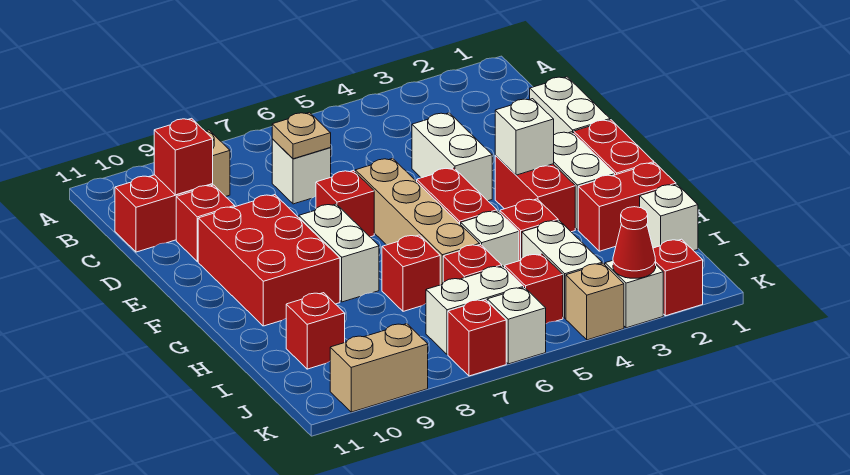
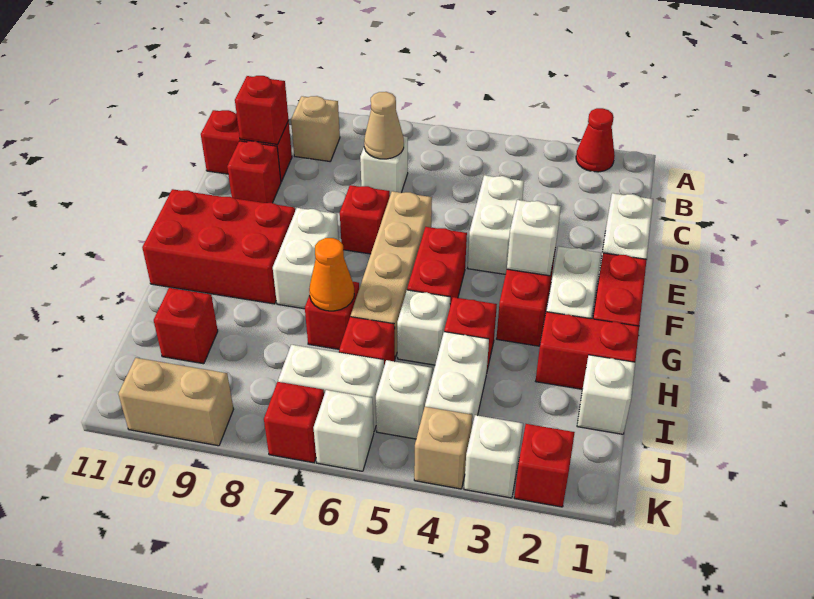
tan 1x1 plate [272,112,331,159] -> tan 1x1 cone [364,92,404,159]
red 2x3 brick [198,195,340,326] -> red 2x3 brick turned to [142,189,295,304]
none -> orange 1x1 cone [309,238,354,311]
red 1x1 brick [505,254,563,324] -> white 1x1 brick [376,360,432,439]
red 1x1 cone [613,207,656,278] -> red 1x1 cone moved to [576,108,615,172]

